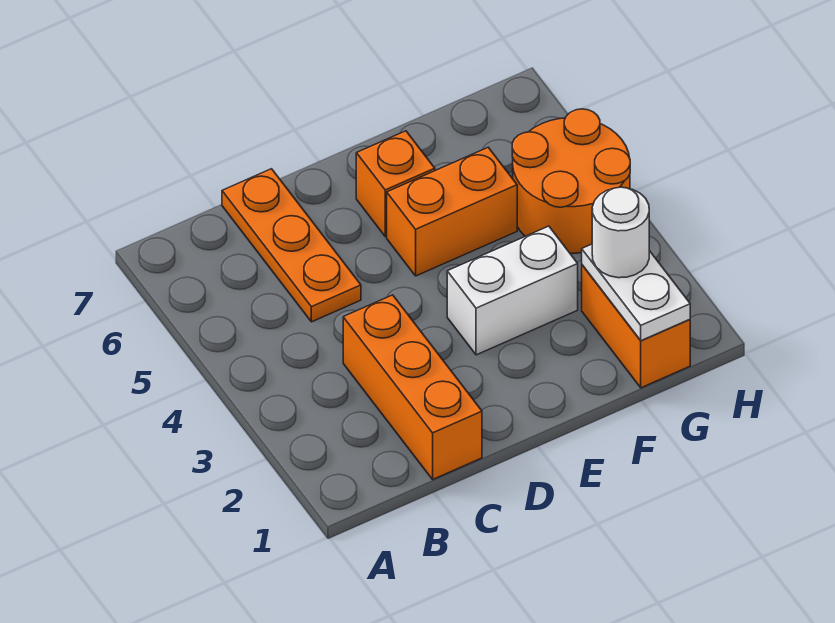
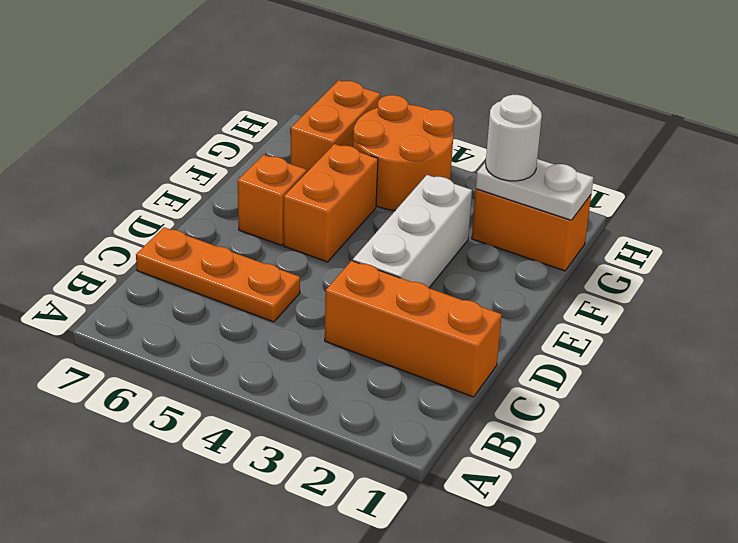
white 1x2 brick [447,226,578,355] -> white 1x3 brick [353,175,472,288]
none -> orange 1x2 brick [291,80,380,172]

